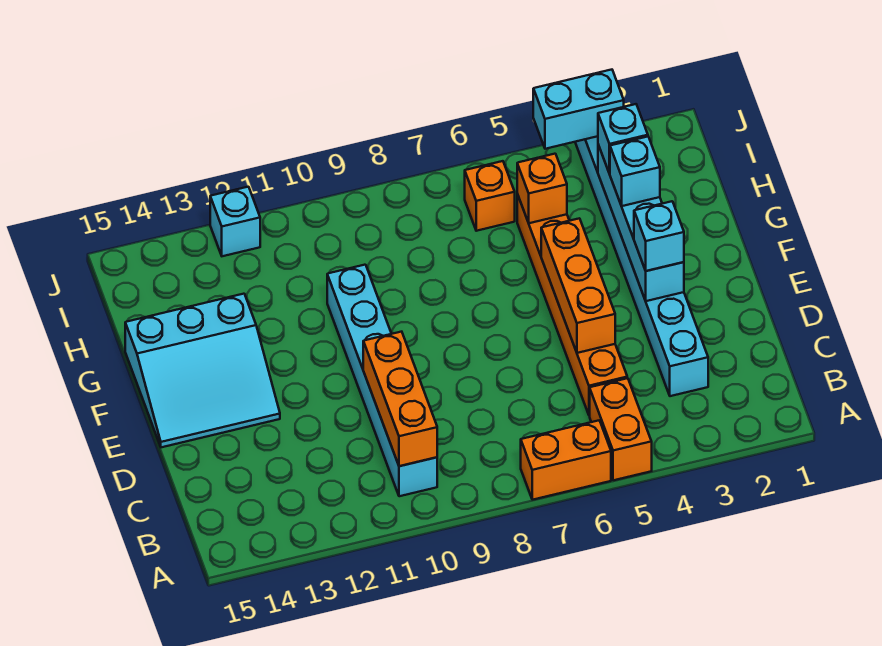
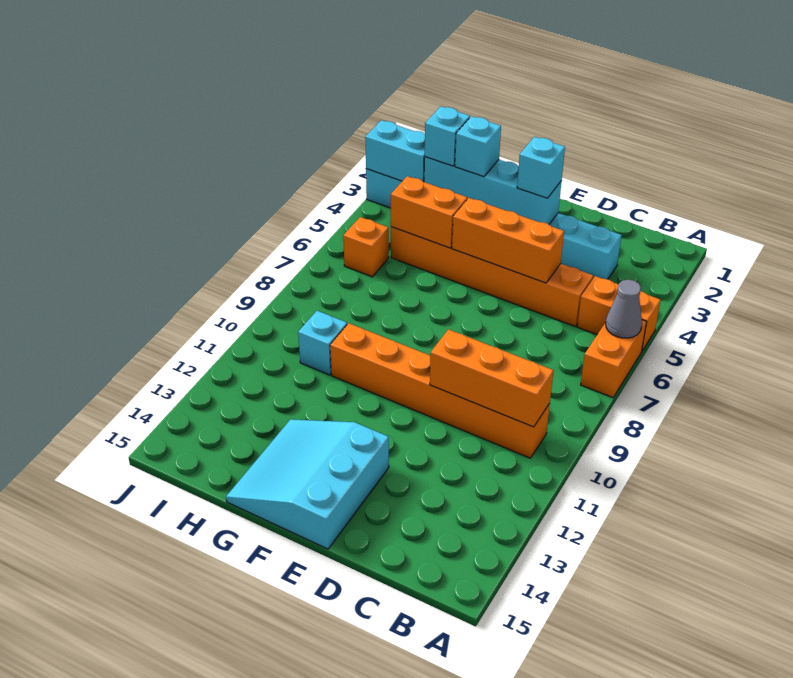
none -> grey 1x1 cone [606,280,642,338]
cyan 1x6 brick [327,265,437,496] -> orange 1x6 brick [330,323,550,458]
cyan 3x3 slope [125,294,280,447] -> cyan 3x3 slope turned to [226,419,389,549]
orange 1x1 brick [517,154,567,223] -> orange 1x2 brick [391,176,467,248]
cyan 1x2 brick [533,70,624,149] -> cyan 1x2 brick turned to [365,120,425,182]
cyan 1x1 brick [210,187,260,256] -> cyan 1x1 brick moved to [298,311,347,375]

